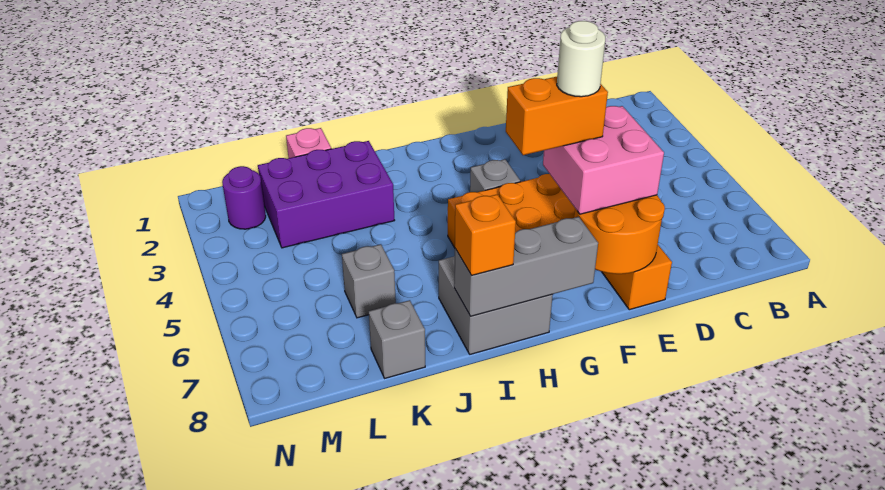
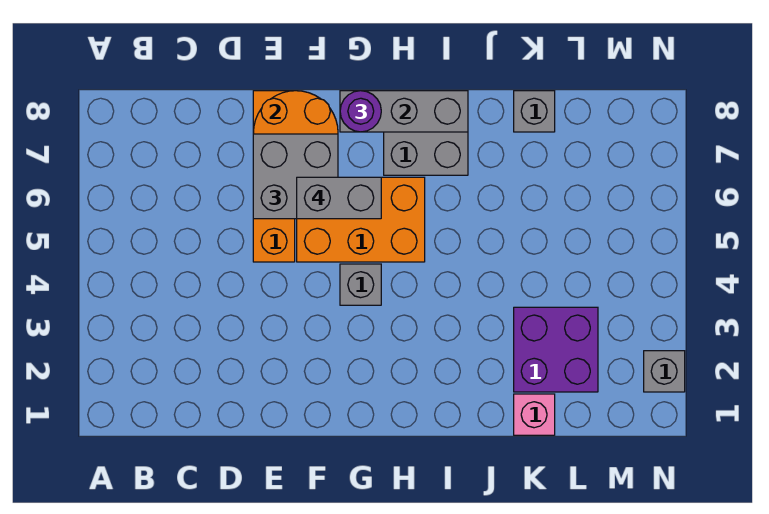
pink 2x2 brick [543,106,664,214] -> grey 2x2 brick [253,134,338,219]
orange 1x2 brick [506,77,608,155] -> grey 1x2 brick [297,177,381,219]
white 1x1 round brick [557,21,605,97] -> none
orange 1x1 brick [455,194,516,275] -> none
purple 2x3 brick [258,141,395,248] -> purple 2x2 brick [514,307,598,392]
grey 1x1 brick [342,244,396,318] -> grey 1x1 brick moved to [644,351,685,392]
purple 1x1 round brick [222,166,266,229] -> purple 1x1 round brick moved to [340,91,381,132]

